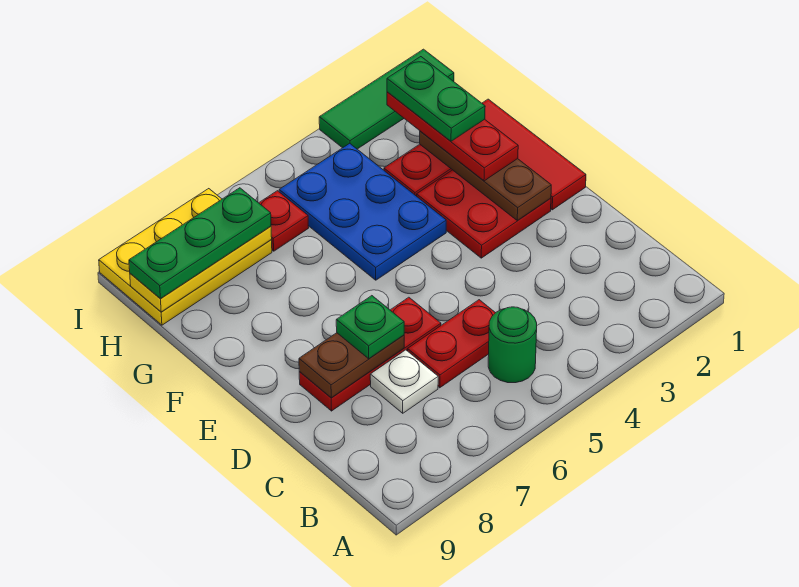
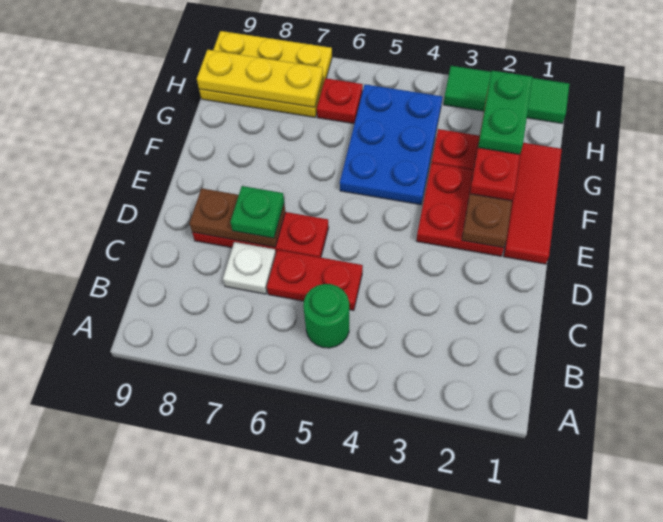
green 1x3 plate [129,188,271,299] -> none

